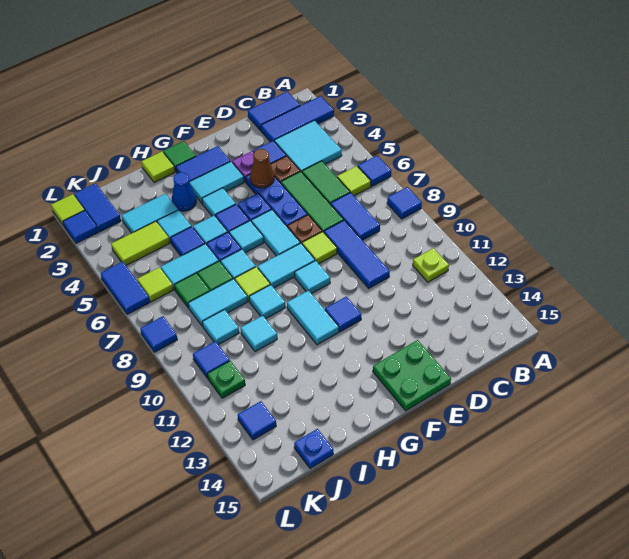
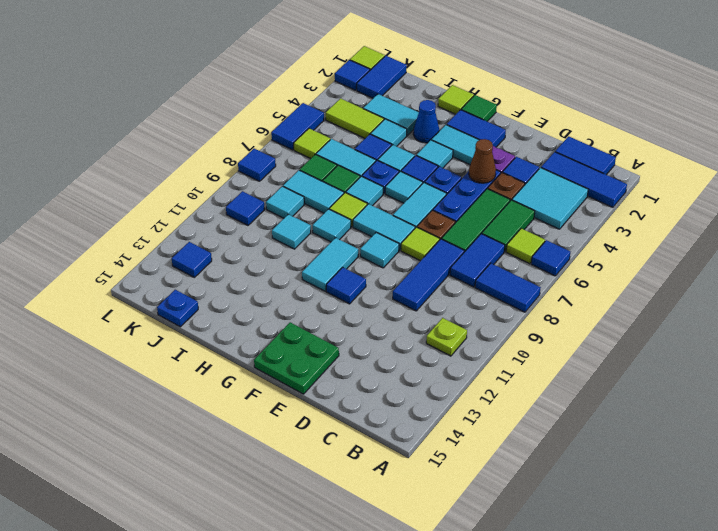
blue 1x1 tile [387,187,422,219] -> blue 1x2 tile [475,263,541,312]
green 1x1 plate [207,361,245,398] -> none

